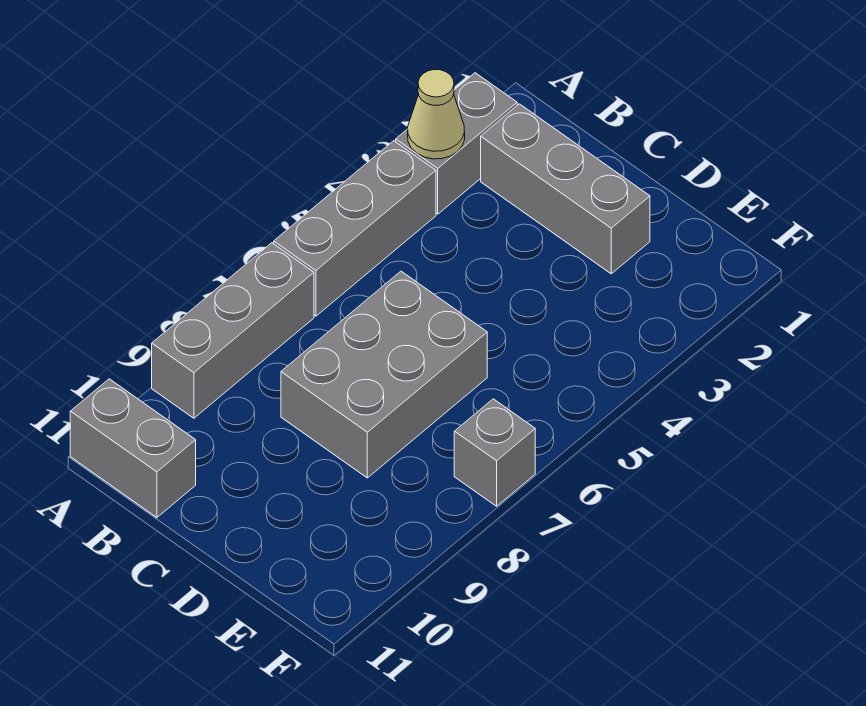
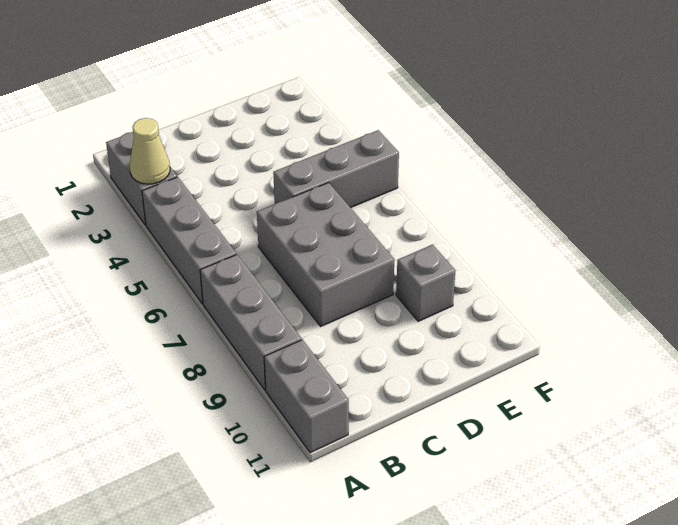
grey 1x2 brick [70,379,196,517] -> grey 1x2 brick turned to [264,340,349,453]
grey 1x3 brick [481,104,650,274] -> grey 1x3 brick moved to [273,130,399,208]
grey 1x1 brick [454,399,535,506] -> grey 1x1 brick moved to [396,245,455,321]

